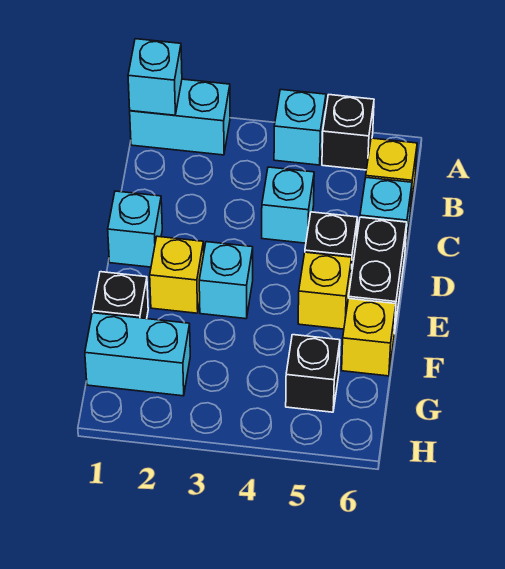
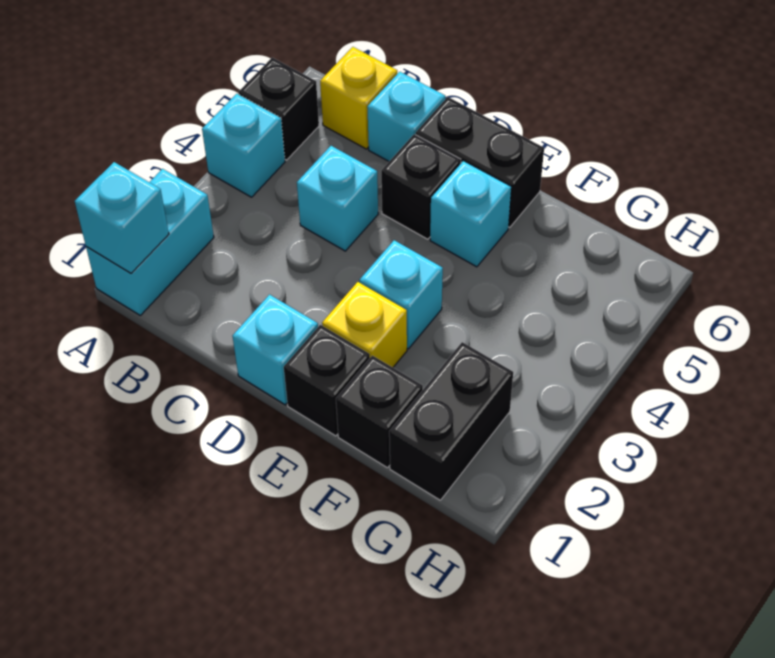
yellow 1x1 brick [298,252,352,329] -> cyan 1x1 brick [430,161,511,267]
yellow 1x1 brick [342,299,396,376] -> none
cyan 1x2 brick [85,313,190,396] -> black 1x2 brick [389,342,513,500]
black 1x1 brick [286,335,340,412] -> black 1x1 brick moved to [284,325,370,436]

